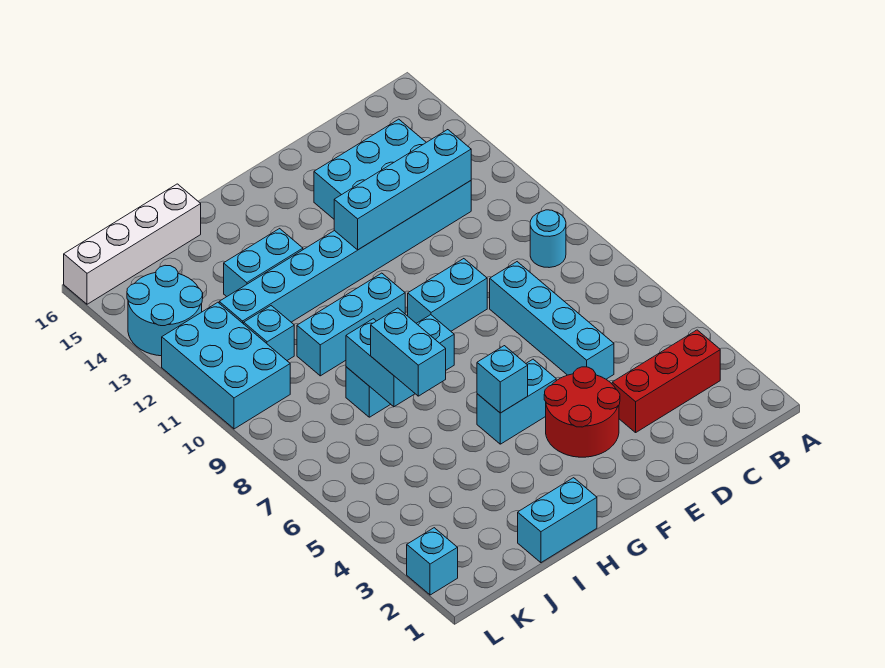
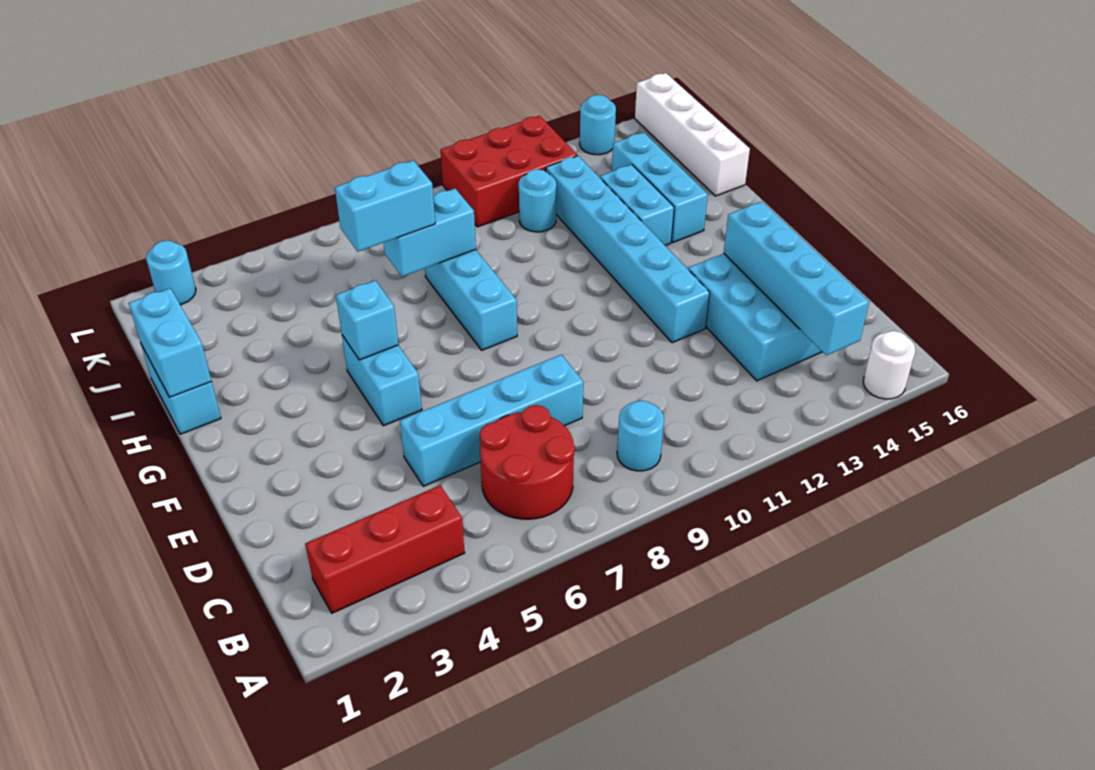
none -> white 1x1 round brick [863,331,915,399]
red 1x3 brick [612,330,720,432] -> red 1x3 brick turned to [305,486,465,613]
cyan 1x8 brick [219,181,471,324] -> cyan 1x6 brick [546,156,710,343]
cyan 1x4 brick [334,130,471,250] -> cyan 1x4 brick moved to [724,201,869,355]
red 2x2 round brick [544,367,620,457] -> red 2x2 round brick moved to [480,405,575,519]
cyan 1x2 brick [408,259,487,331] -> cyan 1x2 brick moved to [129,288,212,397]
cyan 1x3 brick [297,273,405,376] -> cyan 1x3 brick moved to [612,132,708,242]
cyan 1x1 brick [244,306,294,360] -> cyan 1x1 round brick [519,169,556,232]
cyan 2x3 brick [162,302,290,429] -> red 2x3 brick [441,116,577,227]
cyan 2x2 round brick [127,265,203,356] -> cyan 1x1 round brick [580,95,616,155]
cyan 1x1 brick [407,528,458,595] -> cyan 1x1 round brick [146,241,196,305]

